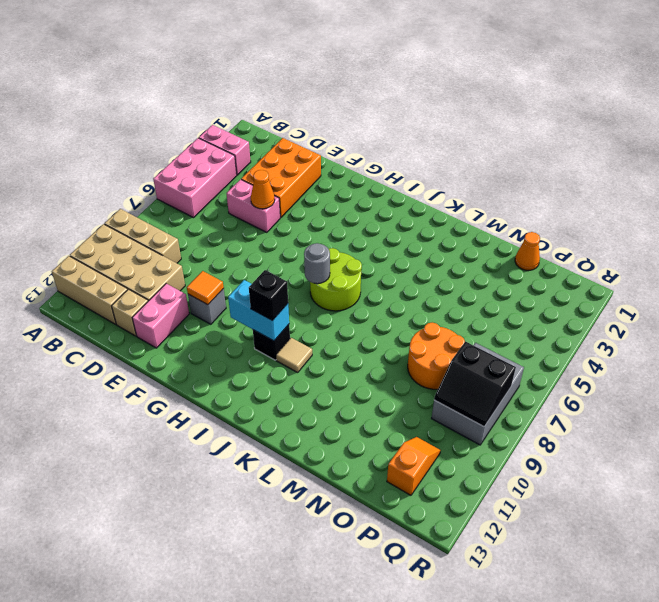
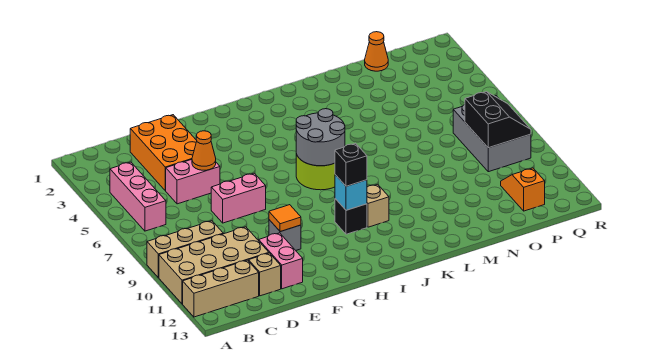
pink 1x2 brick [199,125,251,175] -> pink 1x2 brick moved to [211,173,266,223]
pink 2x3 brick [153,138,237,218] -> pink 1x3 brick [110,162,166,231]
cyan 1x2 brick [228,280,289,341] -> cyan 1x1 brick [335,175,367,210]
grey 1x1 round brick [304,243,330,284] -> grey 2x2 round brick [296,109,345,166]
tan 1x1 tile [276,338,312,372] -> tan 1x1 brick [367,184,389,227]
orange 2x2 round brick [408,323,465,389] -> none
black 2x2 slope [434,341,516,427] -> black 2x2 slope turned to [465,92,531,148]

